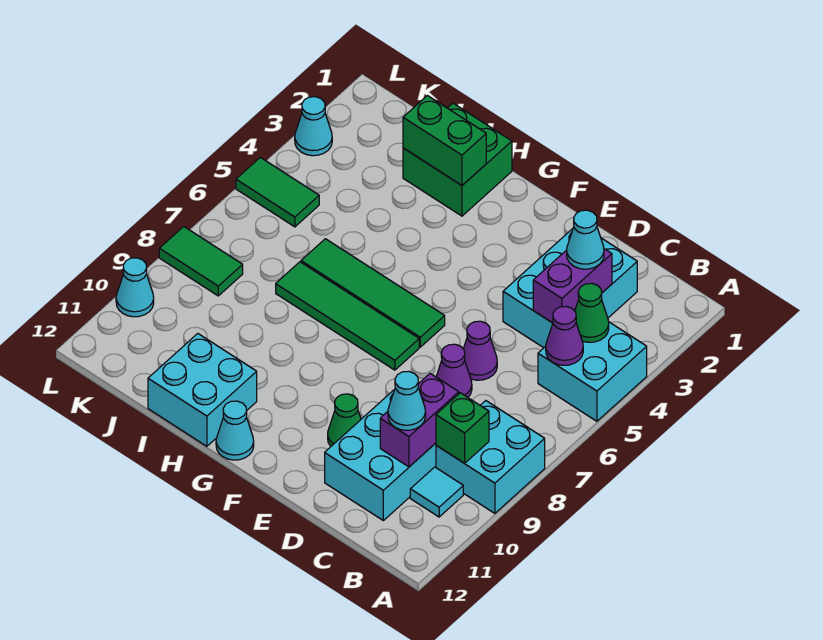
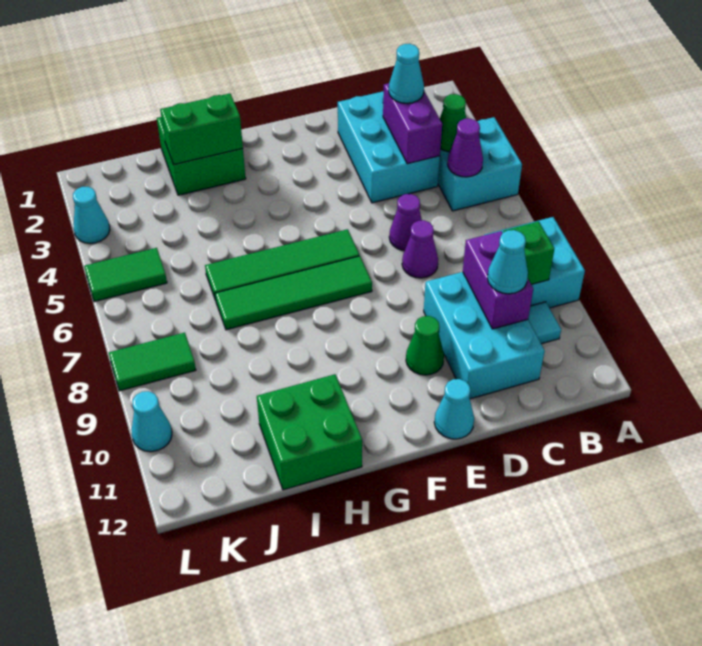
cyan 1x1 cone [216,401,254,460] -> cyan 1x1 cone moved to [434,379,474,439]
cyan 2x2 brick [148,334,257,446] -> green 2x2 brick [257,374,362,490]

